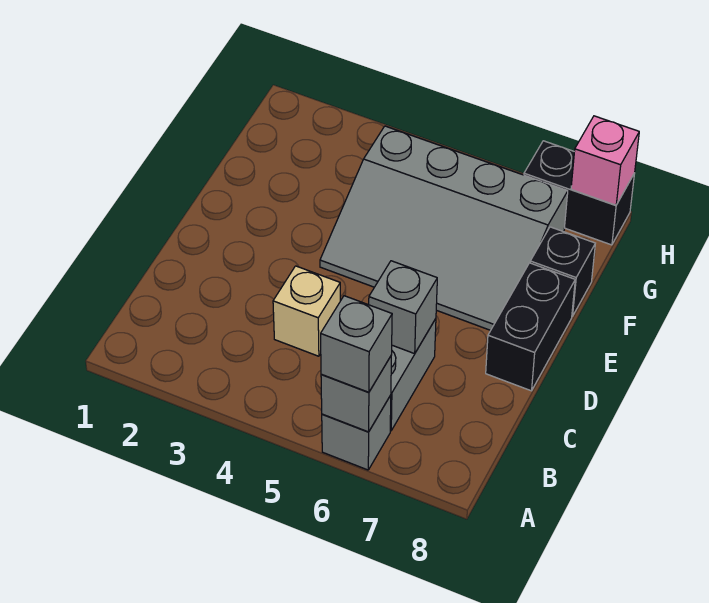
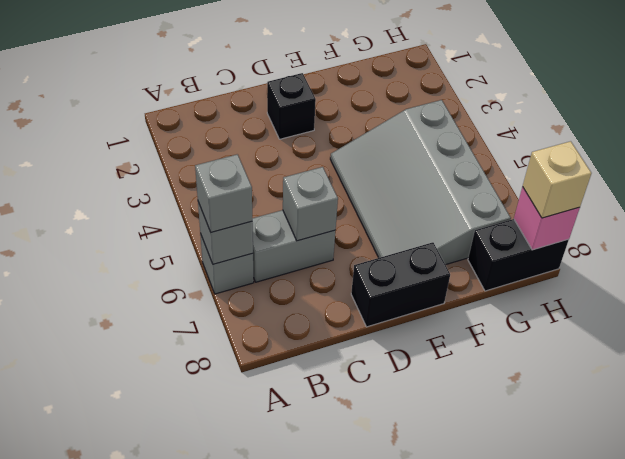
tan 1x1 brick [273,266,340,356] -> tan 1x1 brick moved to [523,141,591,218]
black 1x1 brick [530,227,595,316] -> black 1x1 brick moved to [267,73,316,139]
black 1x2 brick [524,141,635,245] -> black 1x2 brick turned to [468,219,569,291]

